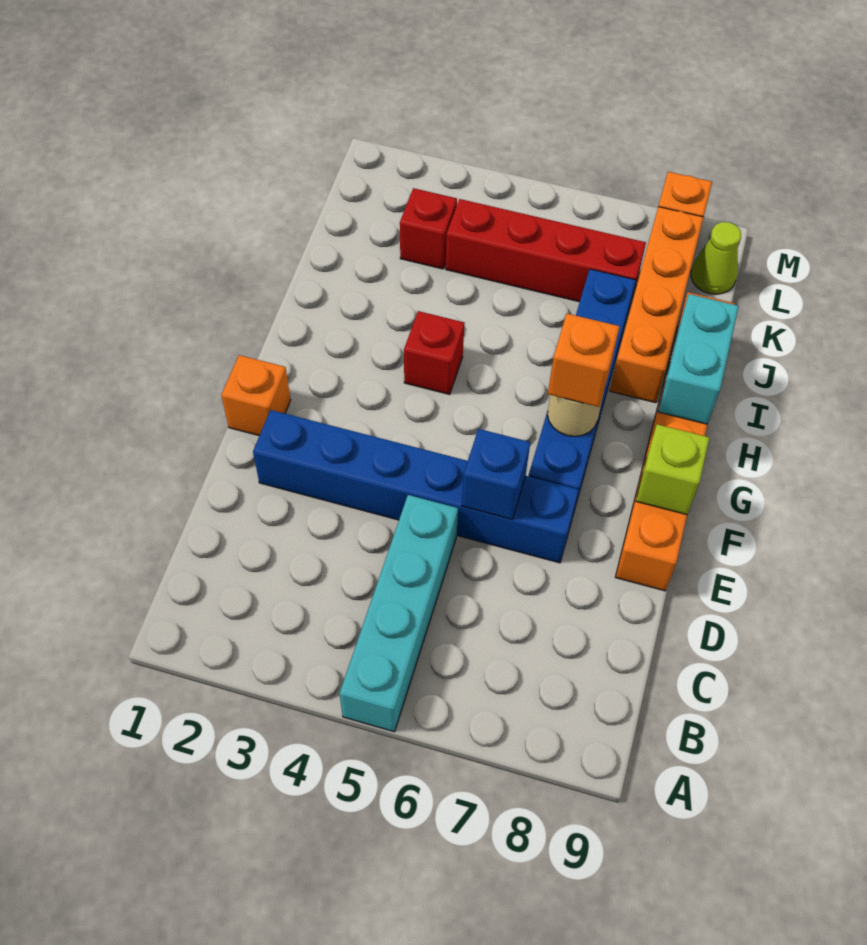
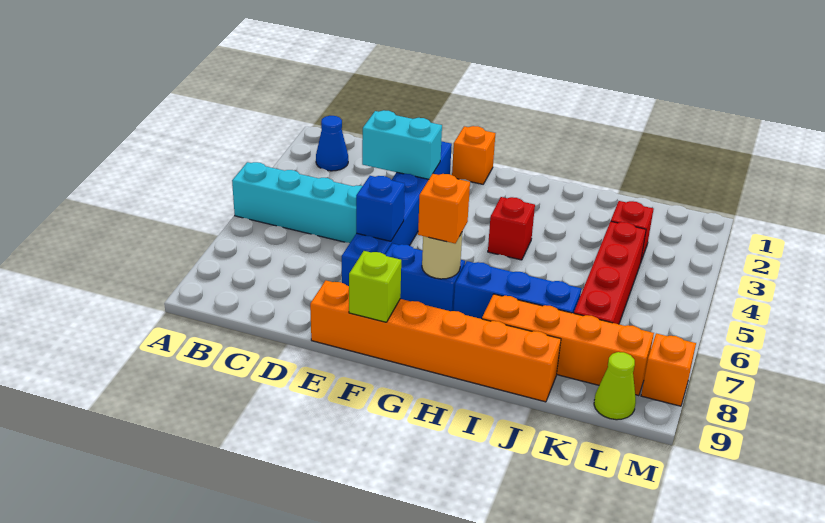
none -> blue 1x1 cone [316,116,348,171]
cyan 1x2 brick [658,294,739,424] -> cyan 1x2 brick moved to [362,110,442,179]

